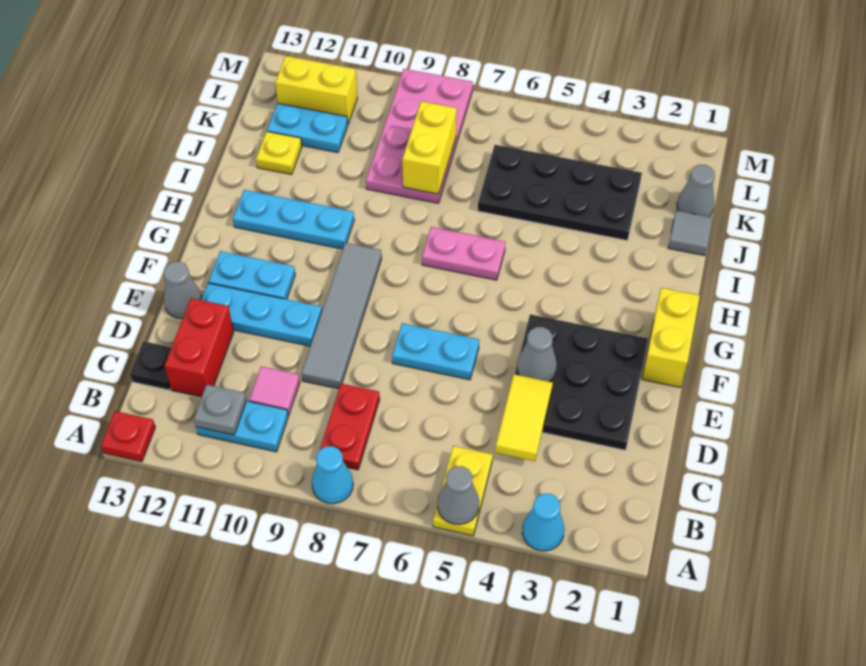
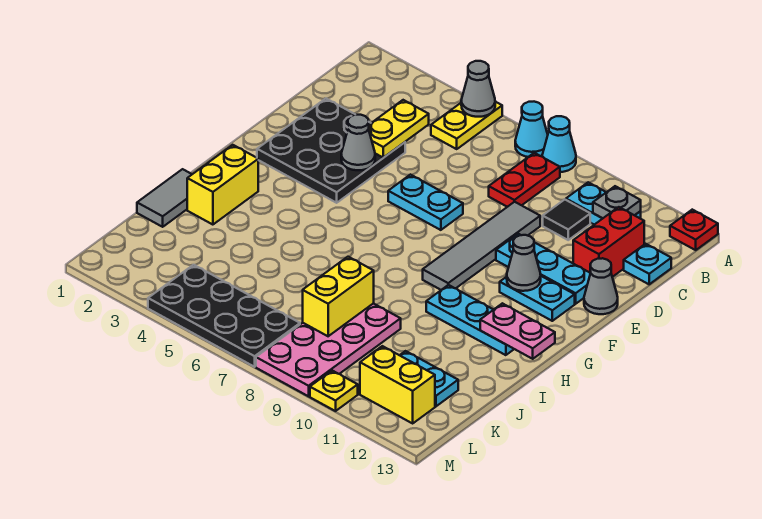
cyan 1x1 cone [522,494,564,551] -> cyan 1x1 cone moved to [515,102,548,157]
yellow 1x2 tile [495,374,553,461] -> yellow 1x2 plate [369,100,429,158]
pink 1x1 tile [249,366,300,416] -> black 1x1 tile [543,200,590,240]
black 1x1 plate [130,341,171,390] -> cyan 1x1 plate [624,244,671,284]
yellow 1x2 brick [642,288,700,388] -> yellow 1x2 brick moved to [187,145,258,225]
pink 1x2 plate [422,227,505,280] -> pink 1x2 plate moved to [480,303,555,359]
grey 1x1 tile [668,211,713,256] -> grey 1x2 tile [137,169,192,227]
black 2x4 plate [478,145,642,240] -> black 2x4 plate moved to [148,265,300,367]
yellow 1x1 plate [256,132,302,175] -> yellow 1x1 plate moved to [310,371,358,411]
grey 1x1 cone [677,165,715,217] -> grey 1x1 cone moved to [507,235,541,291]

